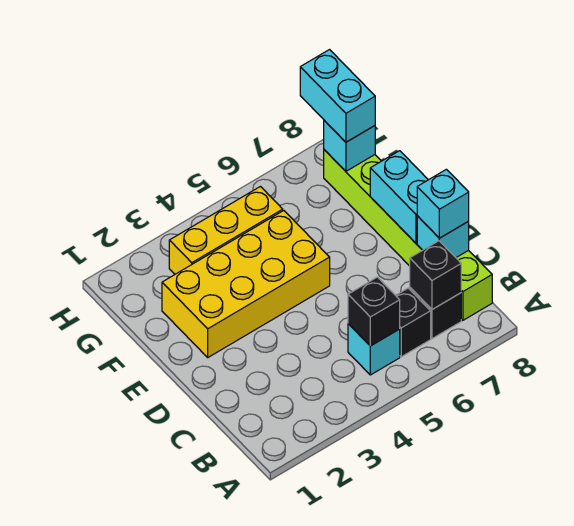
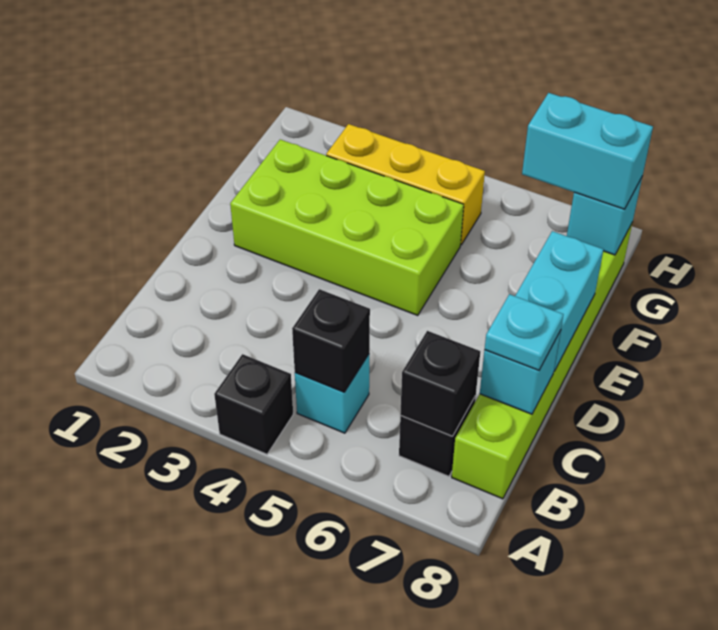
black 1x1 brick [396,288,431,357] -> black 1x1 brick moved to [214,354,293,454]
cyan 1x1 brick [417,169,469,238] -> cyan 1x1 plate [485,294,563,370]
yellow 2x4 brick [162,211,330,357] -> lime 2x4 brick [230,140,464,315]
cyan 1x2 brick [300,50,375,142] -> cyan 1x2 brick turned to [522,93,653,209]

